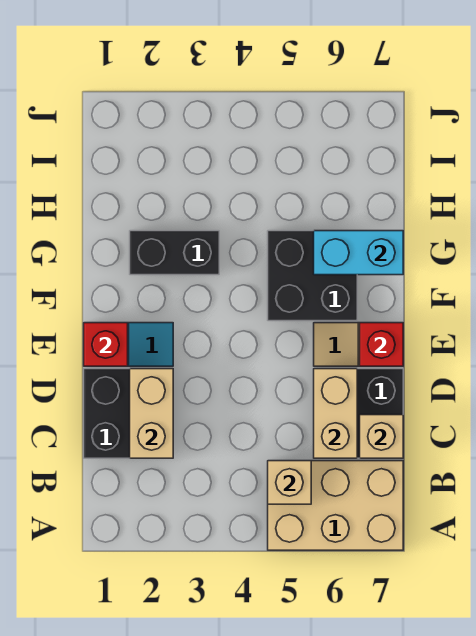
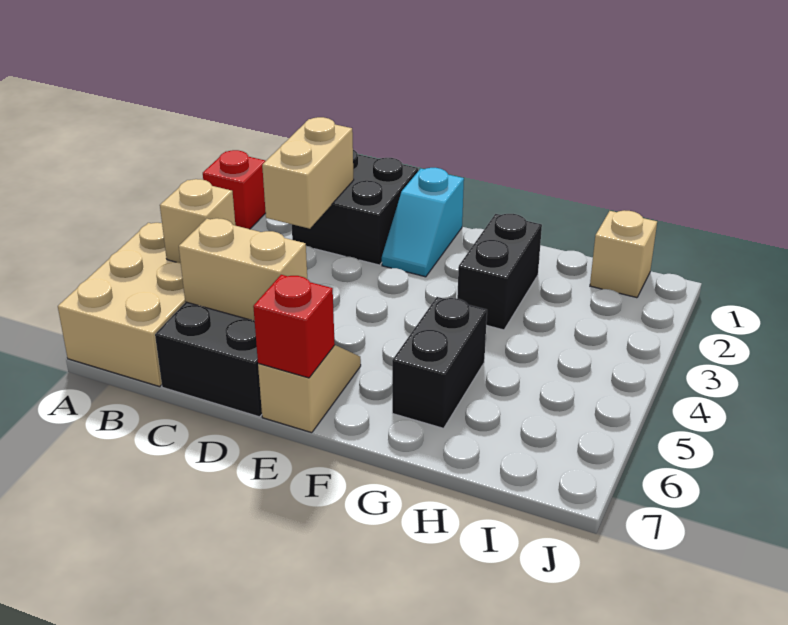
tan 1x2 brick [130,369,173,458] -> tan 1x2 brick turned to [262,117,354,229]
tan 1x1 brick [360,415,403,458] -> tan 1x1 brick moved to [590,210,657,298]
red 1x1 brick [84,323,128,366] -> red 1x1 brick moved to [203,150,266,229]
black 2x2 brick [268,231,357,321] -> black 1x2 brick [392,297,487,428]
cyan 1x2 brick [314,231,403,275] -> none

